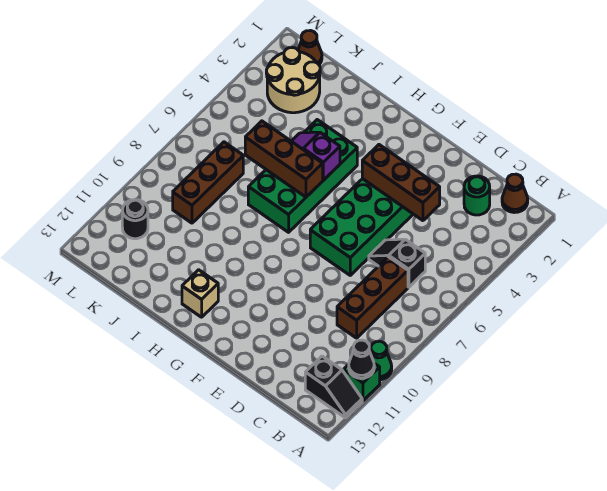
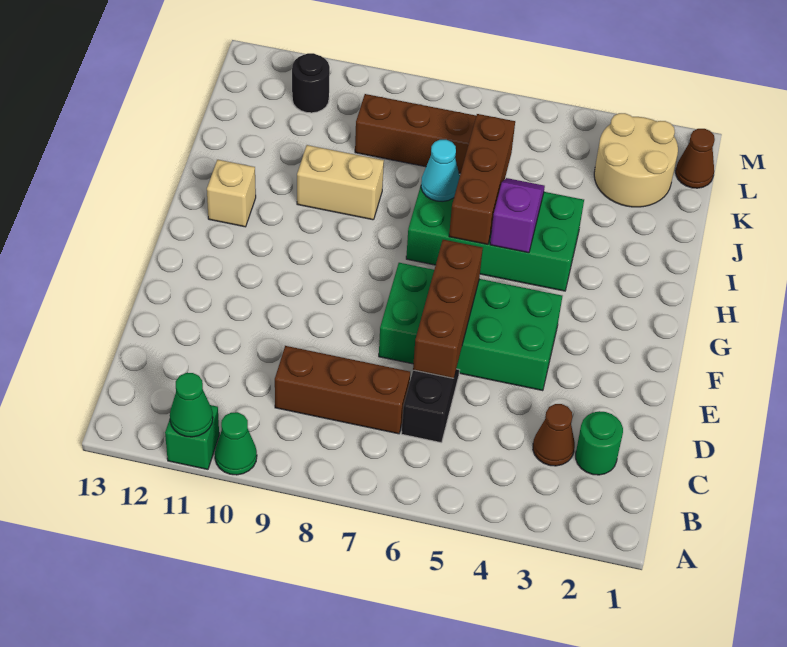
black 1x1 cone [349,340,374,379] -> green 1x1 cone [170,373,213,437]
black 1x2 slope [305,356,362,418] -> none
brown 1x1 cone [502,174,528,213] -> brown 1x1 cone moved to [533,404,575,466]
brown 1x3 brick [362,145,440,221] -> brown 1x3 brick moved to [413,240,483,378]
none -> cyan 1x1 cone [421,140,460,202]
none -> tan 1x2 brick [297,145,384,220]

